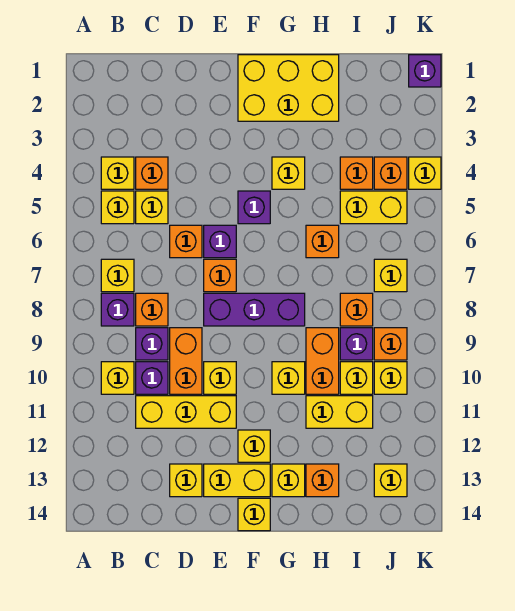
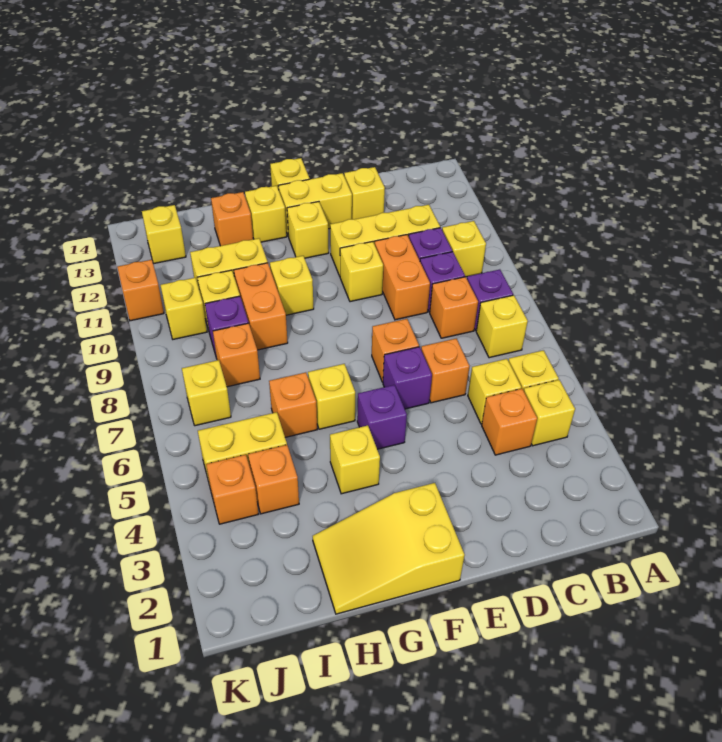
purple 1x3 brick [204,293,305,326] -> none
yellow 2x3 brick [238,55,339,121] -> yellow 2x3 slope [313,483,465,614]
orange 1x1 brick [374,328,407,360] -> orange 1x1 brick moved to [117,260,164,321]
purple 1x1 brick [409,55,441,87] -> none
yellow 1x1 brick [409,157,441,189] -> yellow 1x1 brick moved to [308,364,355,429]

